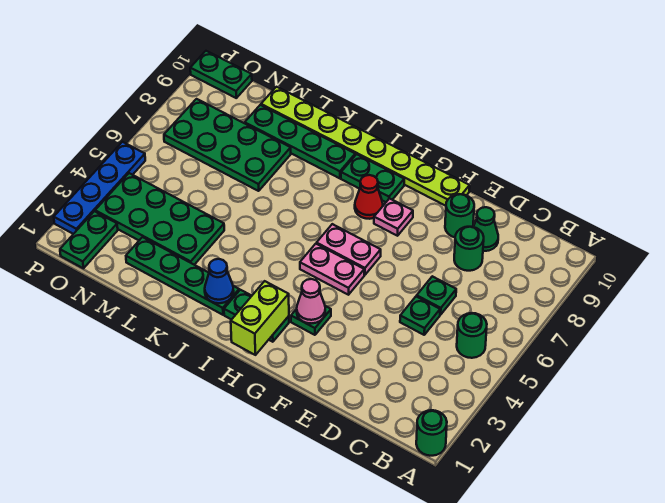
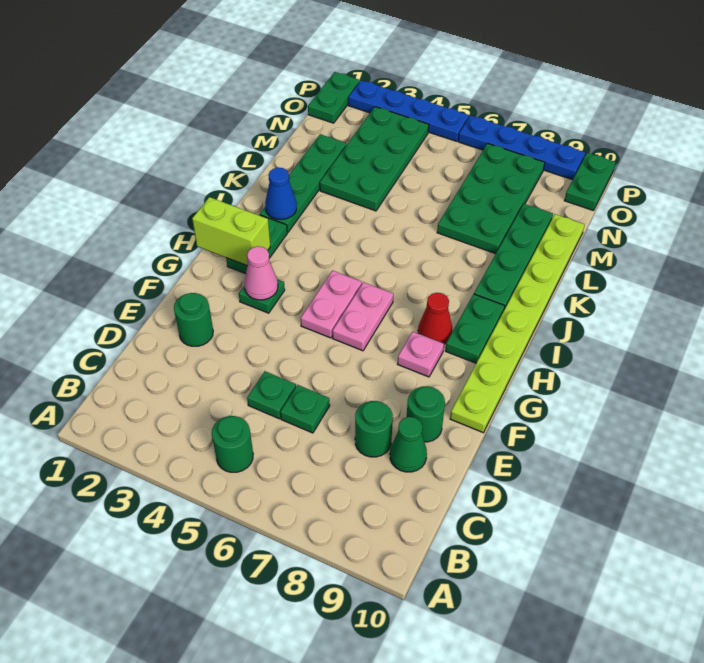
green 1x1 round brick [416,410,447,456] -> green 1x1 round brick moved to [174,293,213,346]
green 1x2 plate [60,211,118,268] -> green 1x2 plate turned to [308,72,360,123]
none -> blue 1x4 plate [458,116,585,180]

